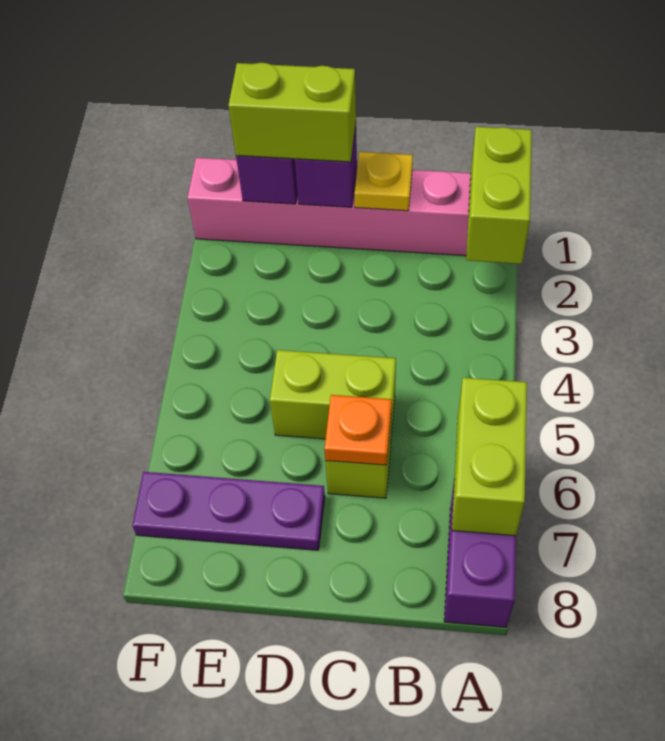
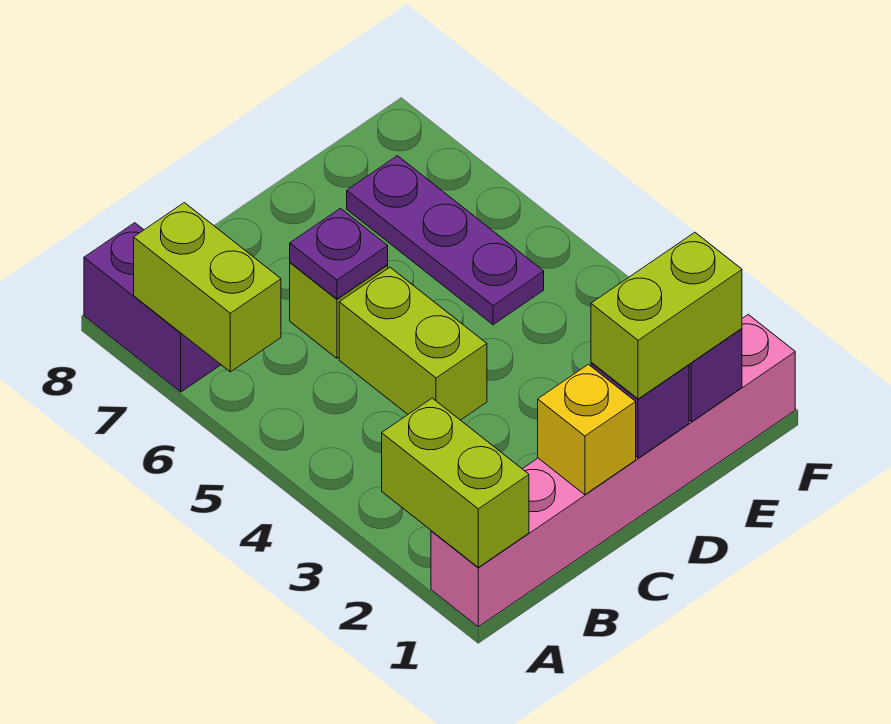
yellow 1x1 plate [354,152,413,211] -> yellow 1x1 brick [538,364,636,495]
lime 1x2 brick [270,350,396,439] -> lime 1x2 brick turned to [339,267,487,420]
orange 1x1 plate [324,395,392,465] -> purple 1x1 plate [290,208,388,299]
purple 1x3 plate [132,472,325,550] -> purple 1x3 plate turned to [347,156,544,325]

